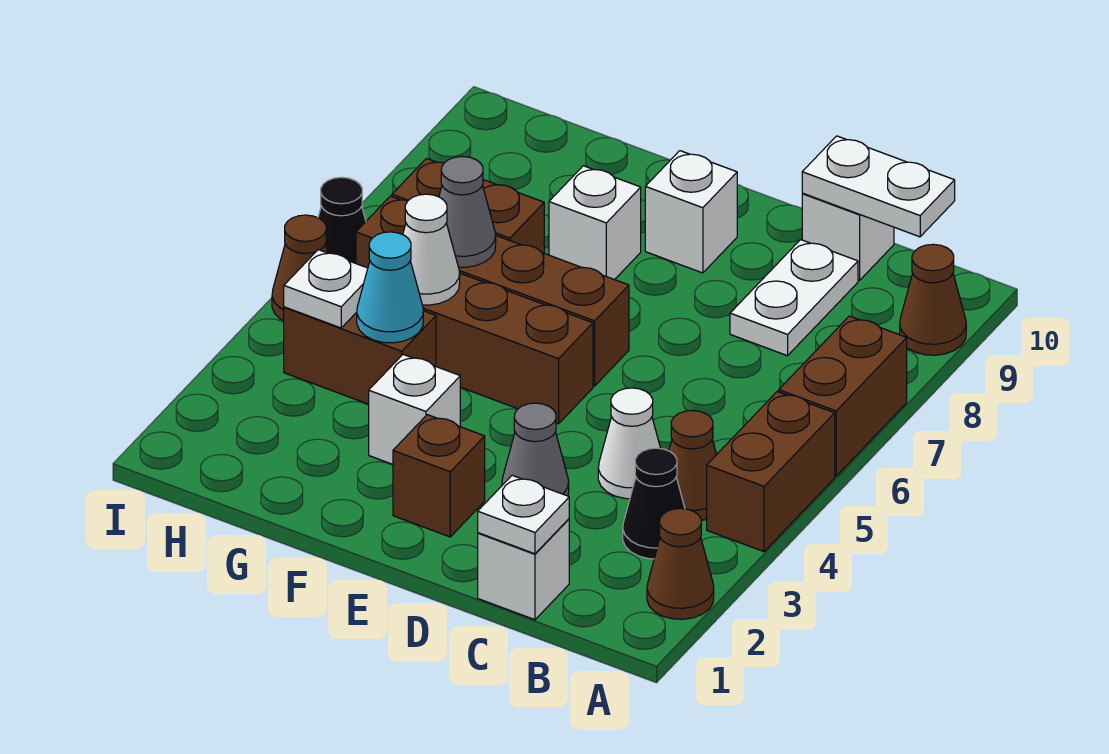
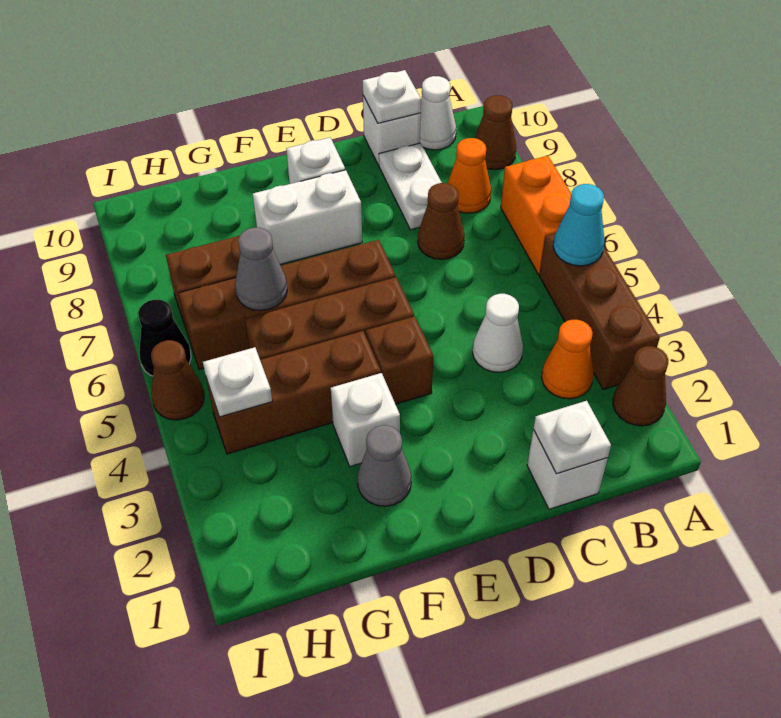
brown 1x2 brick [707,392,835,552] -> brown 1x3 brick [539,234,660,390]
brown 1x2 brick [779,316,907,476] -> orange 1x2 brick [501,156,571,274]
black 1x1 cone [623,448,685,559] -> orange 1x1 cone [542,320,593,399]
brown 1x1 cone [669,411,717,520] -> brown 1x1 cone moved to [418,183,465,259]
none -> orange 1x1 cone [447,138,491,213]
white 1x2 plate [802,136,955,237] -> white 1x1 plate [363,70,421,123]
grey 1x1 cone [502,403,569,496] -> grey 1x1 cone moved to [357,425,411,506]
brown 1x1 brick [393,415,485,537] -> brown 1x1 brick moved to [366,316,433,404]
white 1x1 brick [549,166,641,280] -> white 1x2 brick [253,170,362,264]
brown 1x2 brick [284,307,436,404] -> brown 1x3 brick [206,331,381,454]
cyan 1x1 cone [357,232,423,343] -> cyan 1x1 cone moved to [553,184,604,266]
white 1x1 cone [403,194,460,305] -> white 1x1 cone moved to [420,76,456,150]

